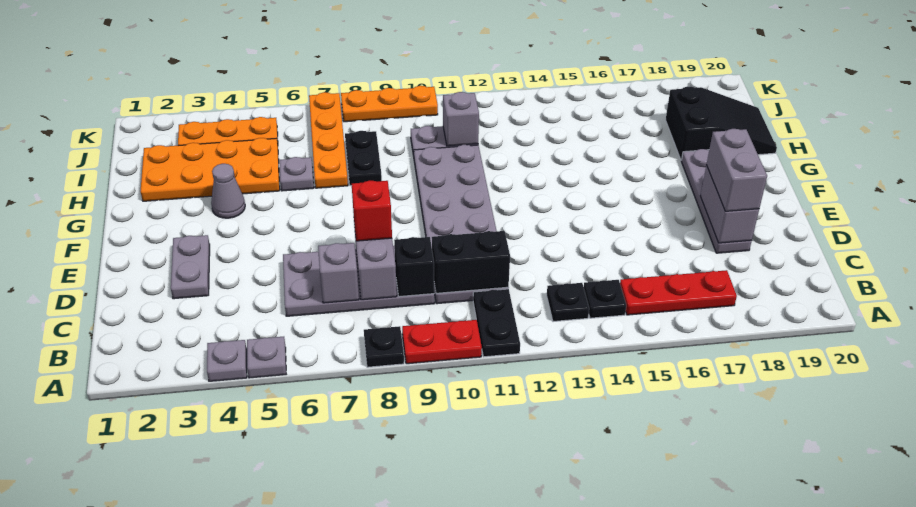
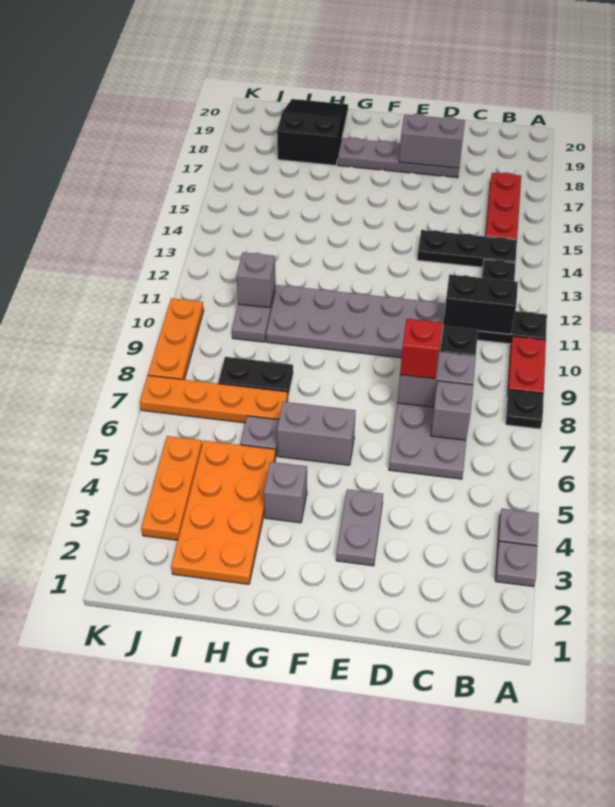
grey 1x1 plate [247,337,286,378] -> grey 1x1 plate moved to [495,541,537,587]
black 1x1 plate [584,280,626,318] -> black 1x3 plate [417,230,517,267]
black 1x2 brick [432,231,510,293] -> black 1x2 brick turned to [443,274,518,334]
grey 1x2 plate [171,235,210,299] -> grey 1x2 plate turned to [336,489,383,566]
grey 1x2 brick [706,129,767,211] -> grey 1x2 brick moved to [277,402,355,465]
grey 1x1 cone [211,164,245,218] -> grey 1x1 brick [264,462,307,523]

